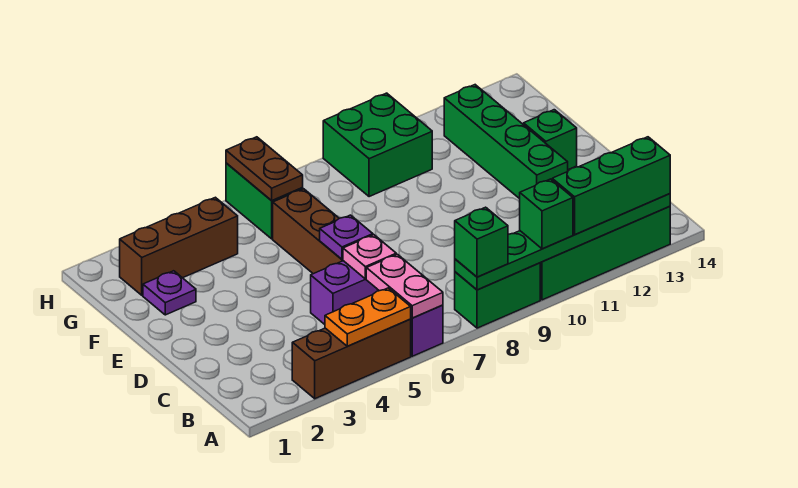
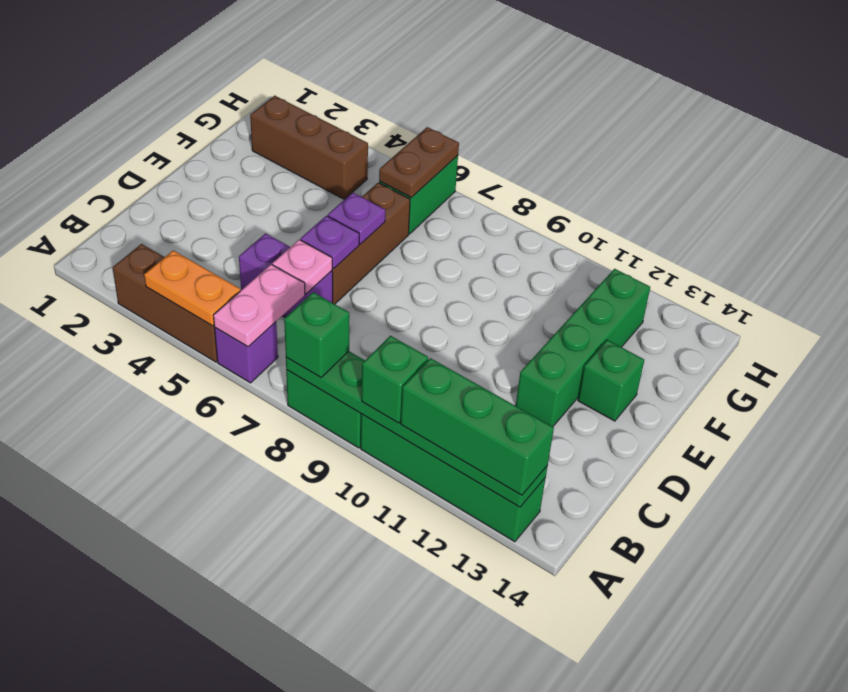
purple 1x1 plate [143,271,196,315] -> purple 1x1 plate moved to [328,193,385,244]
green 2x2 brick [323,93,432,197] -> none

